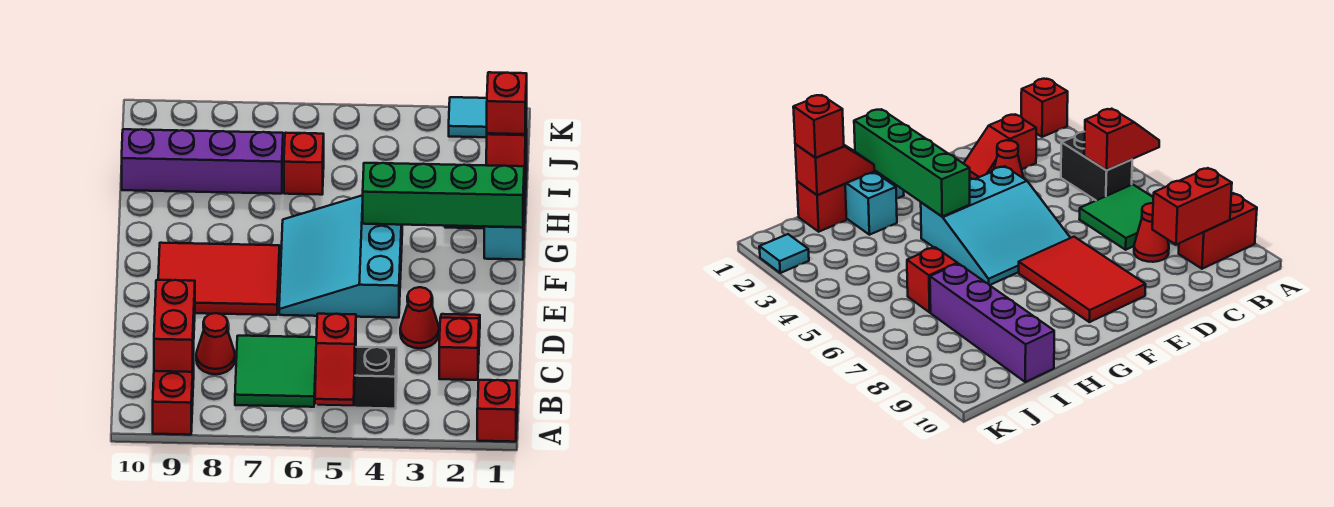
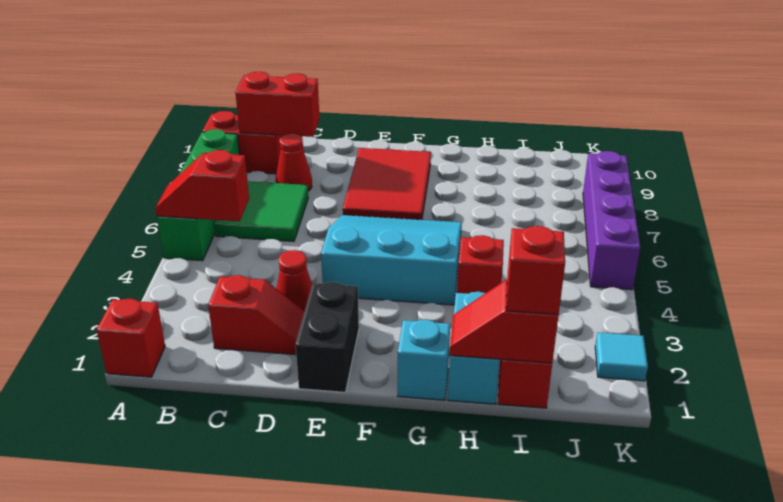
black 1x2 brick [316,347,397,409] -> black 1x2 brick moved to [296,282,359,392]
green 1x4 brick [363,163,524,227] -> green 1x4 brick moved to [157,129,240,261]
red 1x1 brick [284,133,324,195] -> red 1x1 brick moved to [457,235,504,294]
purple 1x4 brick [122,129,283,194] -> purple 1x4 brick moved to [583,151,640,290]

